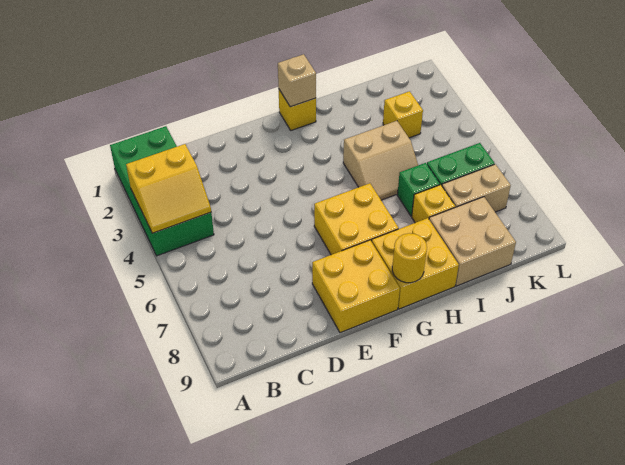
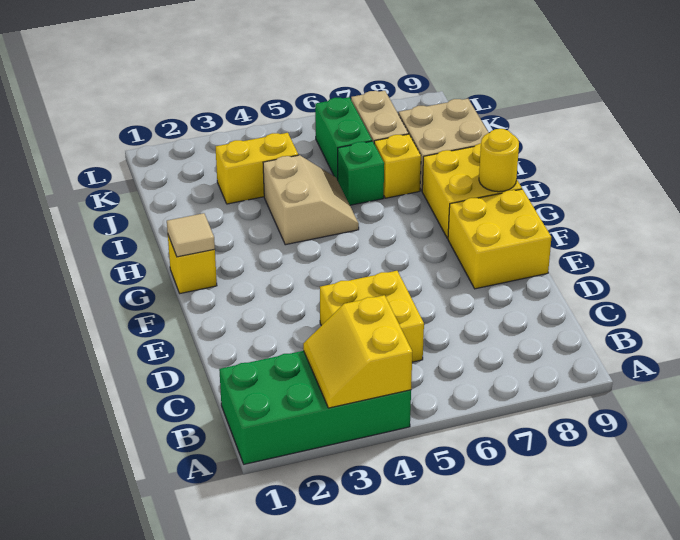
yellow 2x2 slope [126,144,211,233] -> yellow 2x2 slope turned to [303,295,412,408]
yellow 2x2 brick [314,183,399,255] -> yellow 2x2 brick moved to [320,271,424,362]
tan 1x1 brick [278,54,316,107] -> tan 1x1 tile [167,213,215,257]
yellow 1x1 brick [383,91,423,138] -> yellow 1x2 brick [216,133,298,204]

